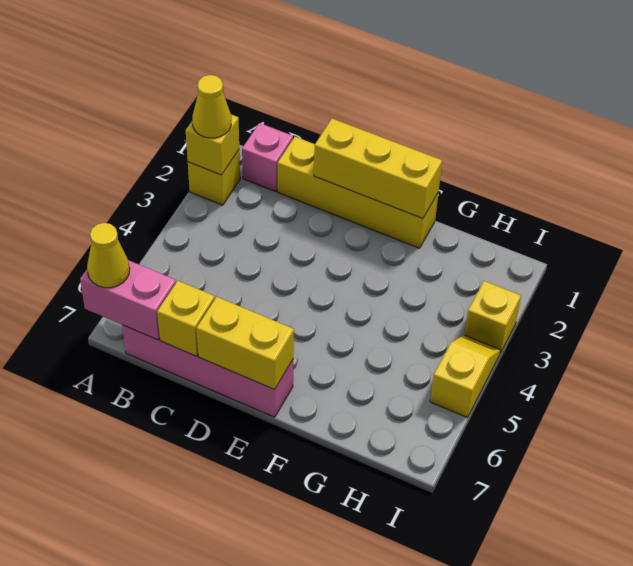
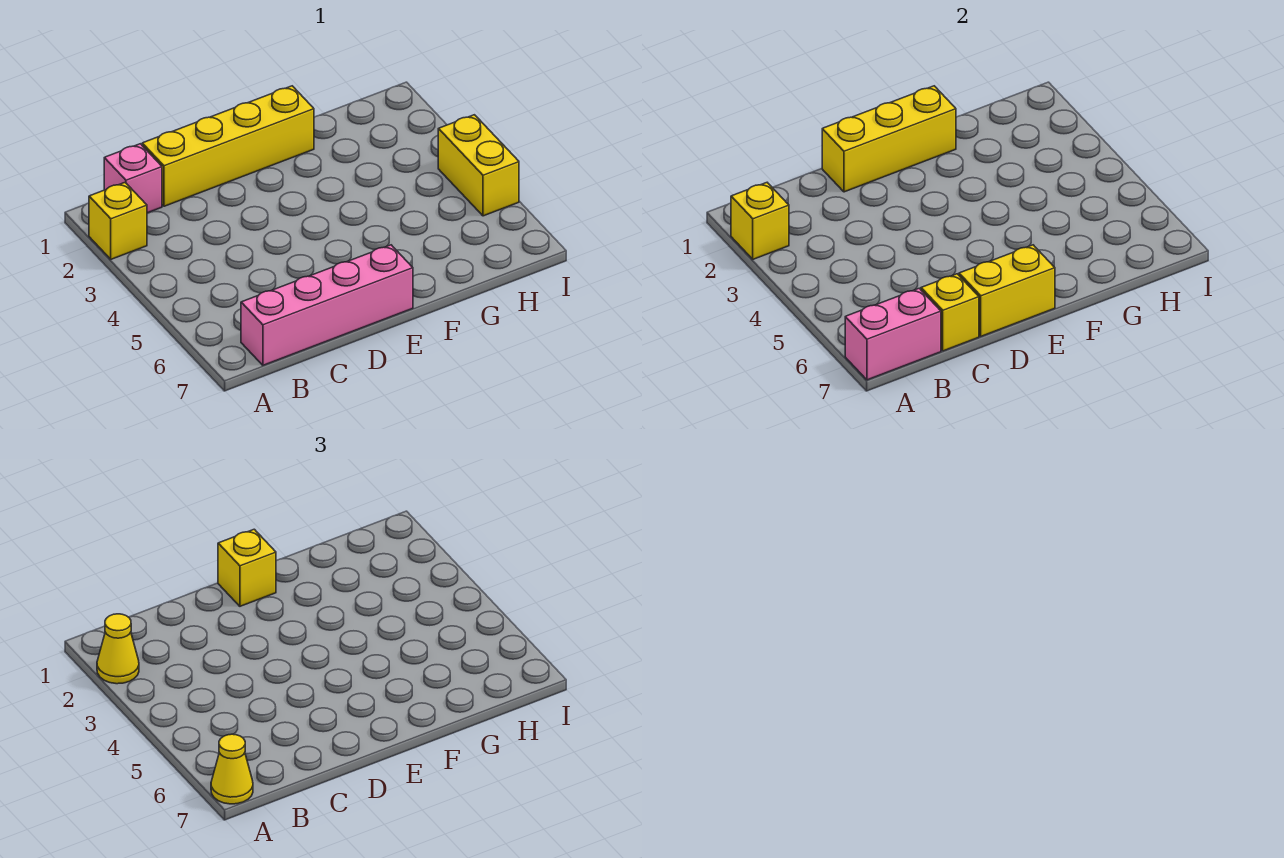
yellow 1x1 brick [464,281,521,353] -> yellow 1x1 brick moved to [218,529,276,606]
yellow 1x2 slope [430,335,501,418] -> yellow 1x2 brick [438,115,519,216]

